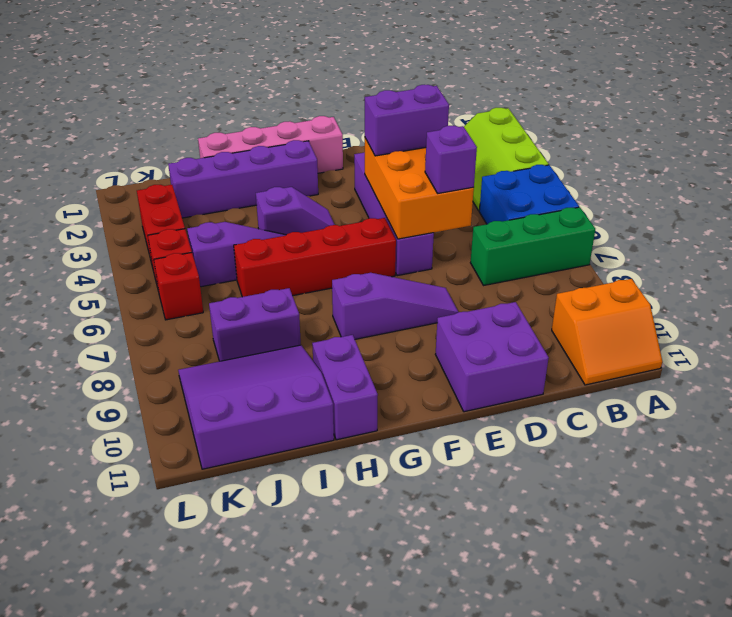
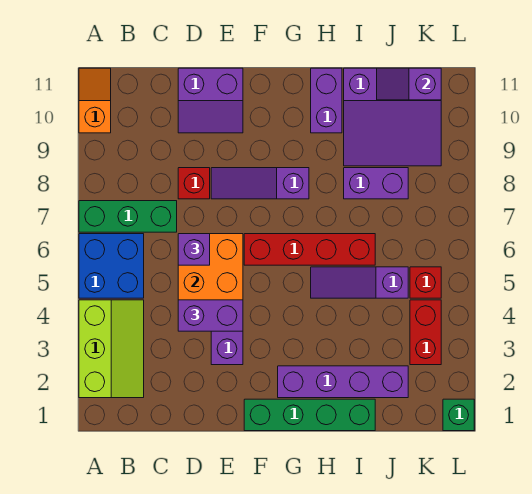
orange 2x2 slope [552,279,662,385] -> orange 1x2 slope [79,68,111,133]
purple 2x2 brick [435,302,549,412] -> purple 2x2 slope [178,68,243,133]
pink 1x4 brick [198,116,343,173] -> green 1x4 brick [244,399,375,431]
purple 1x2 slope [256,187,335,235] -> purple 1x2 slope moved to [377,68,441,100]
red 1x1 brick [154,253,203,320] -> red 1x1 brick moved to [178,168,210,199]
none -> green 1x1 brick [443,399,474,431]

